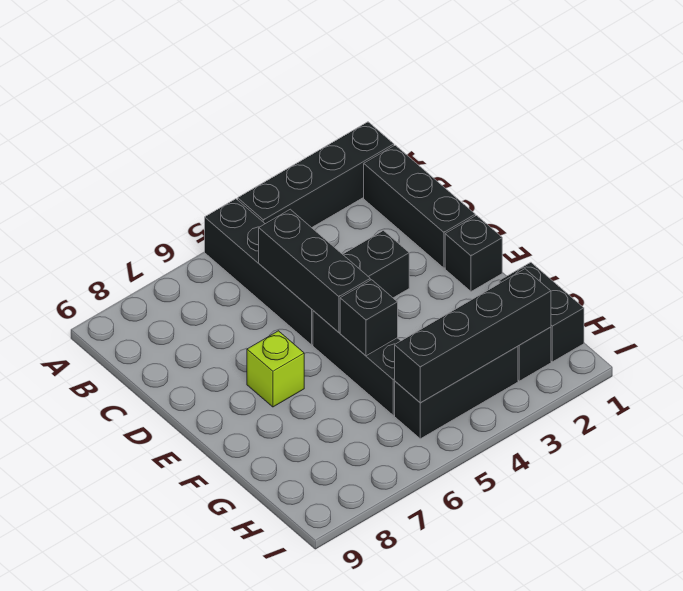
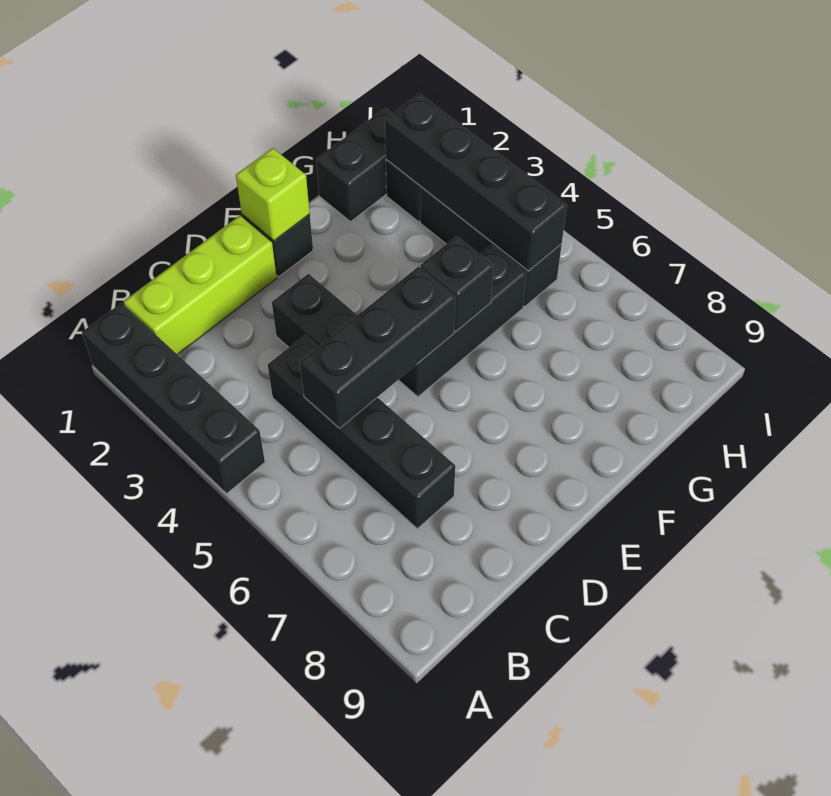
black 1x4 brick [205,199,313,345] -> black 1x4 brick turned to [268,335,455,529]
black 1x3 brick [364,145,475,268] -> lime 1x3 brick [123,216,277,355]
lime 1x1 brick [247,331,304,407] -> lime 1x1 brick moved to [236,148,310,241]

